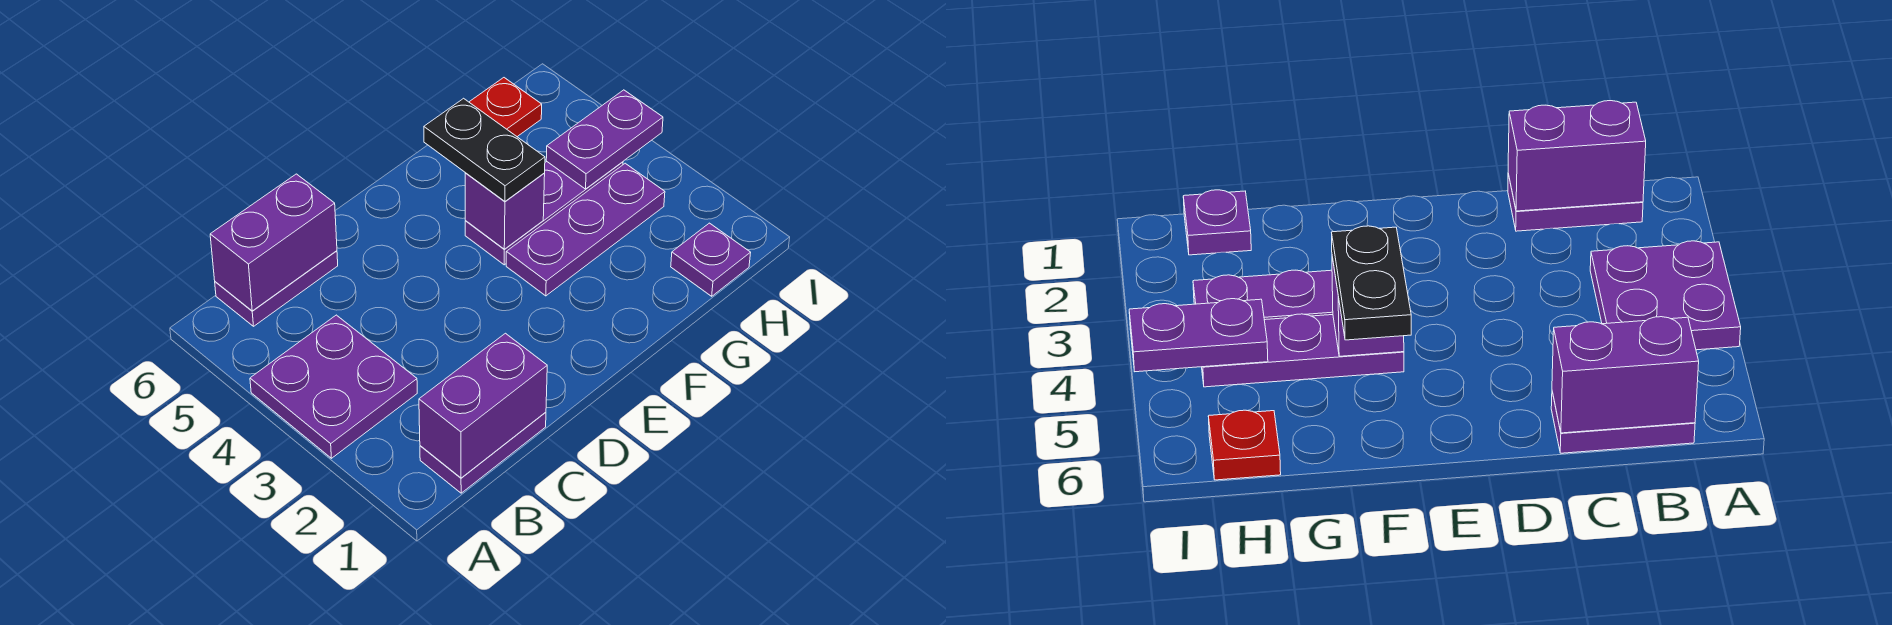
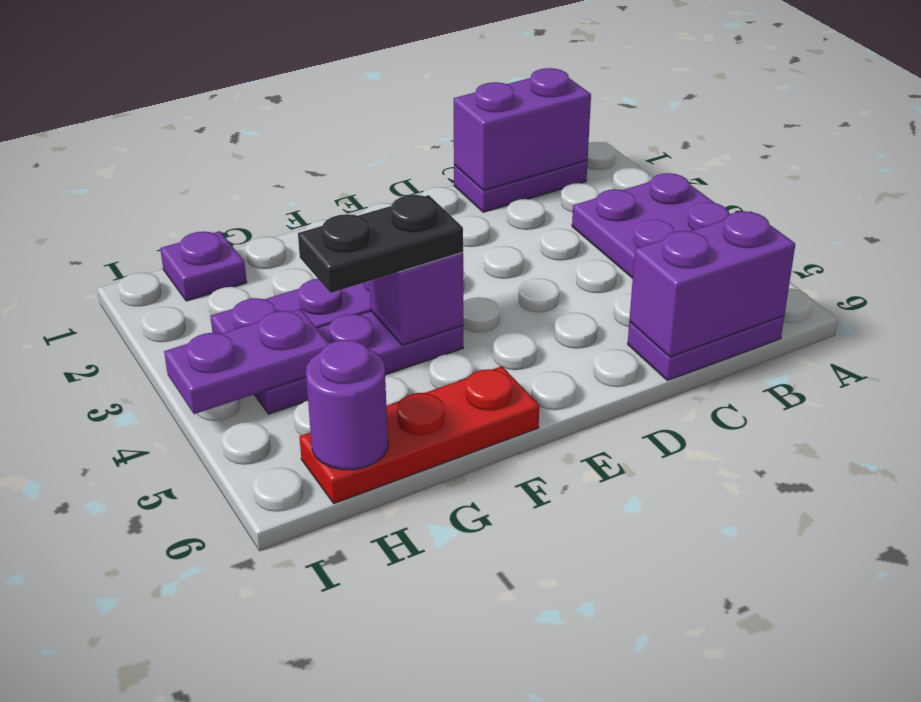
black 1x2 plate [424,98,545,201] -> black 1x2 plate turned to [298,195,463,293]
red 1x1 plate [469,78,542,137] -> red 1x3 plate [299,366,539,504]
none -> purple 1x1 round brick [306,340,388,470]

